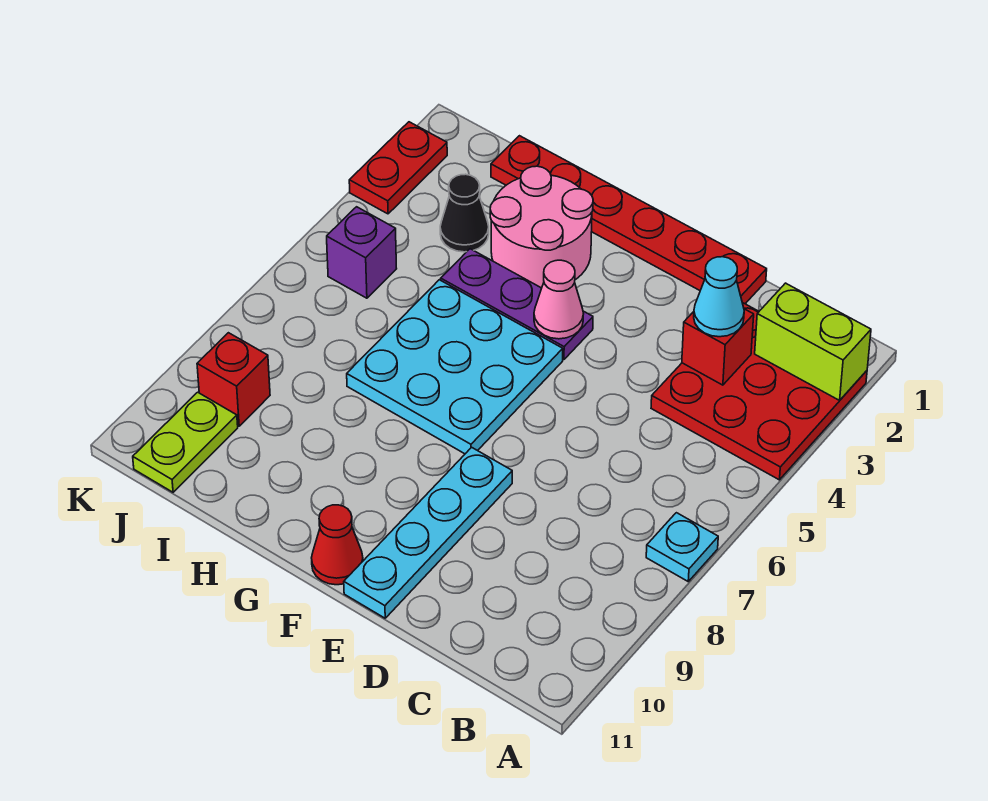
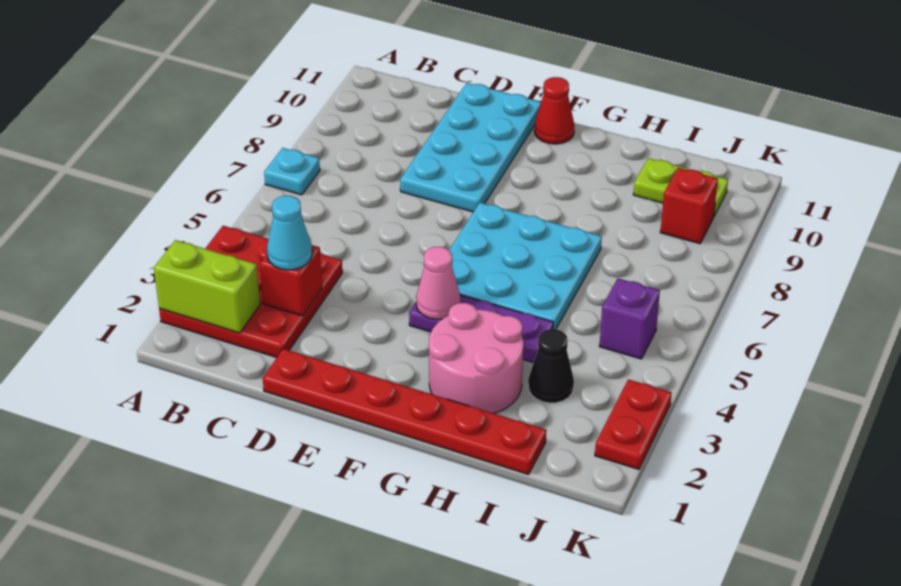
cyan 1x4 plate [344,447,512,618] -> cyan 2x4 plate [400,83,541,212]
lime 1x2 plate [133,392,238,492] -> lime 1x2 plate turned to [633,158,728,216]

